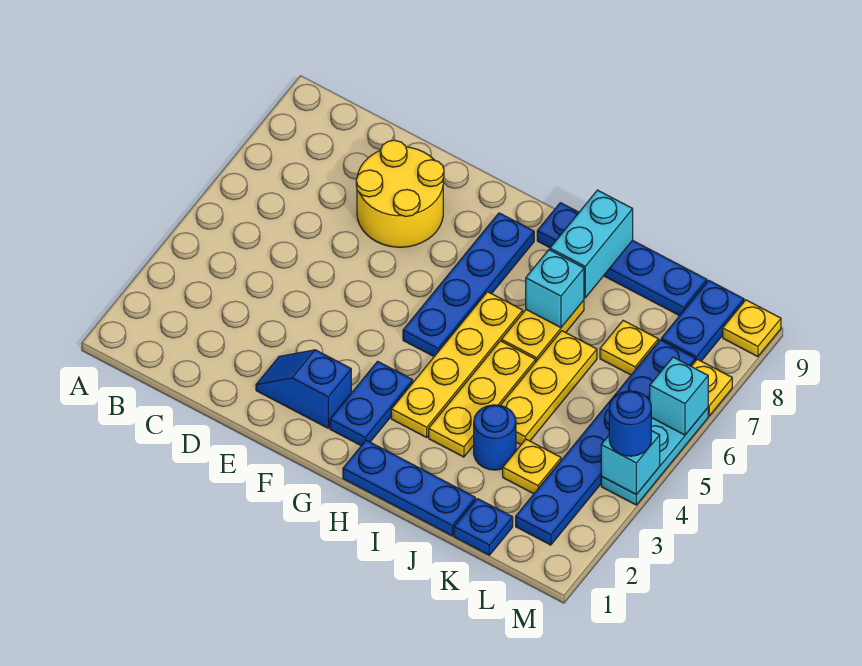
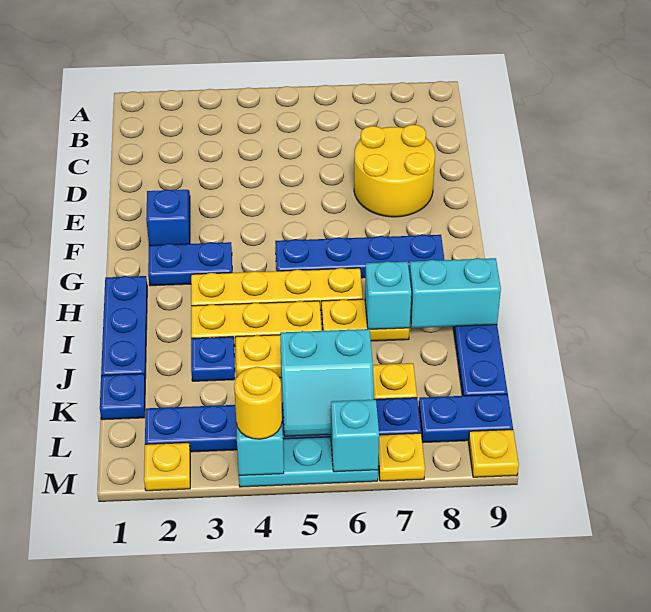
blue 1x1 round brick [474,405,516,470] -> blue 1x1 plate [191,337,235,381]
yellow 1x1 plate [503,439,561,494] -> yellow 1x1 plate moved to [144,443,190,491]
none -> cyan 2x2 slope [280,329,374,437]
blue 1x1 round brick [609,391,651,456] -> yellow 1x1 round brick [234,367,282,439]

